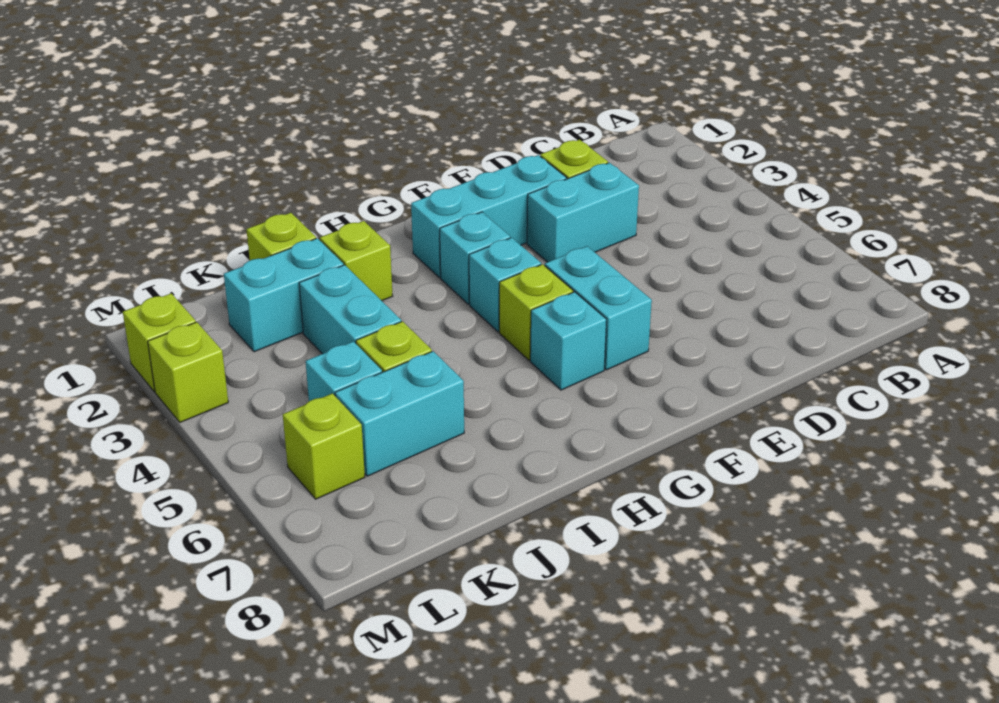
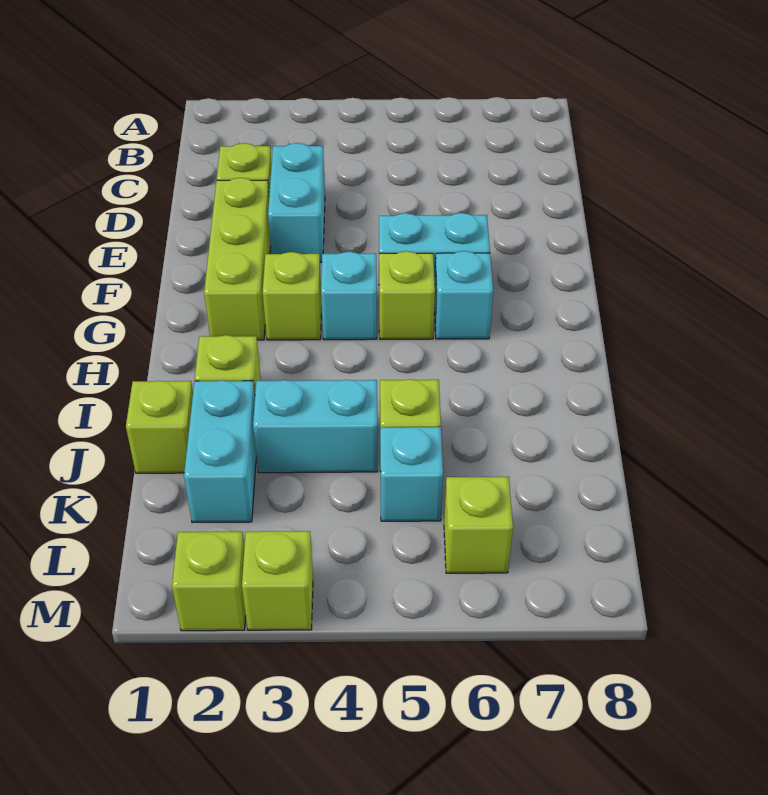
cyan 1x3 brick [411,155,567,278] -> lime 1x3 brick [204,178,271,340]
cyan 1x1 brick [440,212,510,304] -> lime 1x1 brick [263,252,322,340]
cyan 1x2 brick [335,351,464,476] -> none

